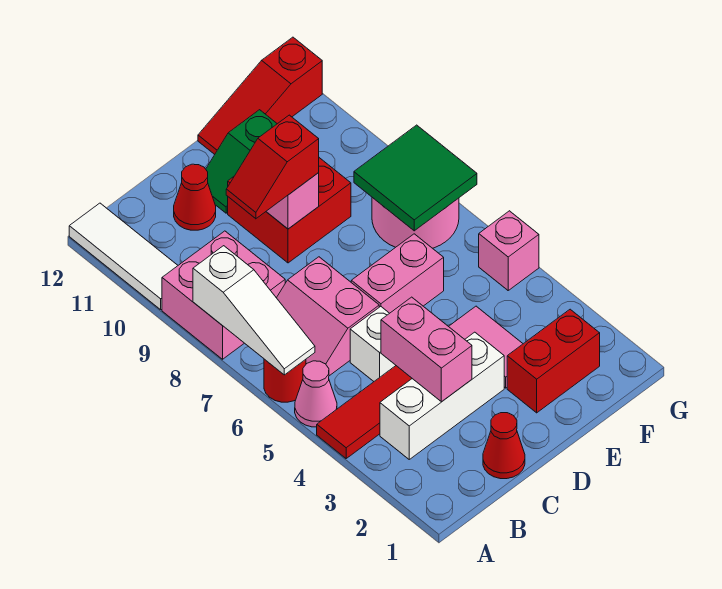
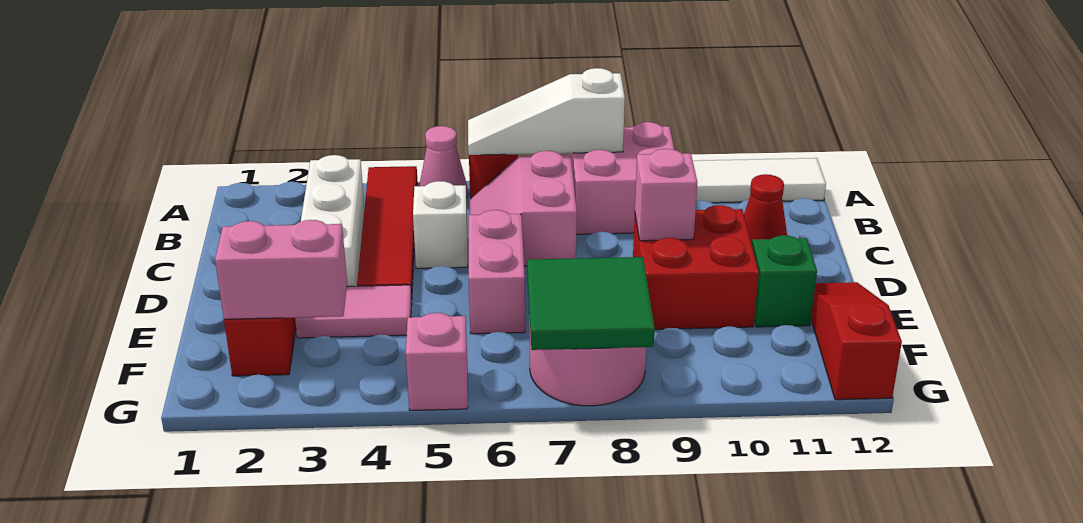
pink 2x2 slope [277,257,379,376] -> pink 2x2 slope turned to [470,151,577,266]
red 1x1 cone [483,413,525,479] -> none
pink 1x2 brick [381,297,472,402] -> pink 1x2 brick moved to [215,220,347,319]
red 1x2 slope [226,115,319,219] -> none

